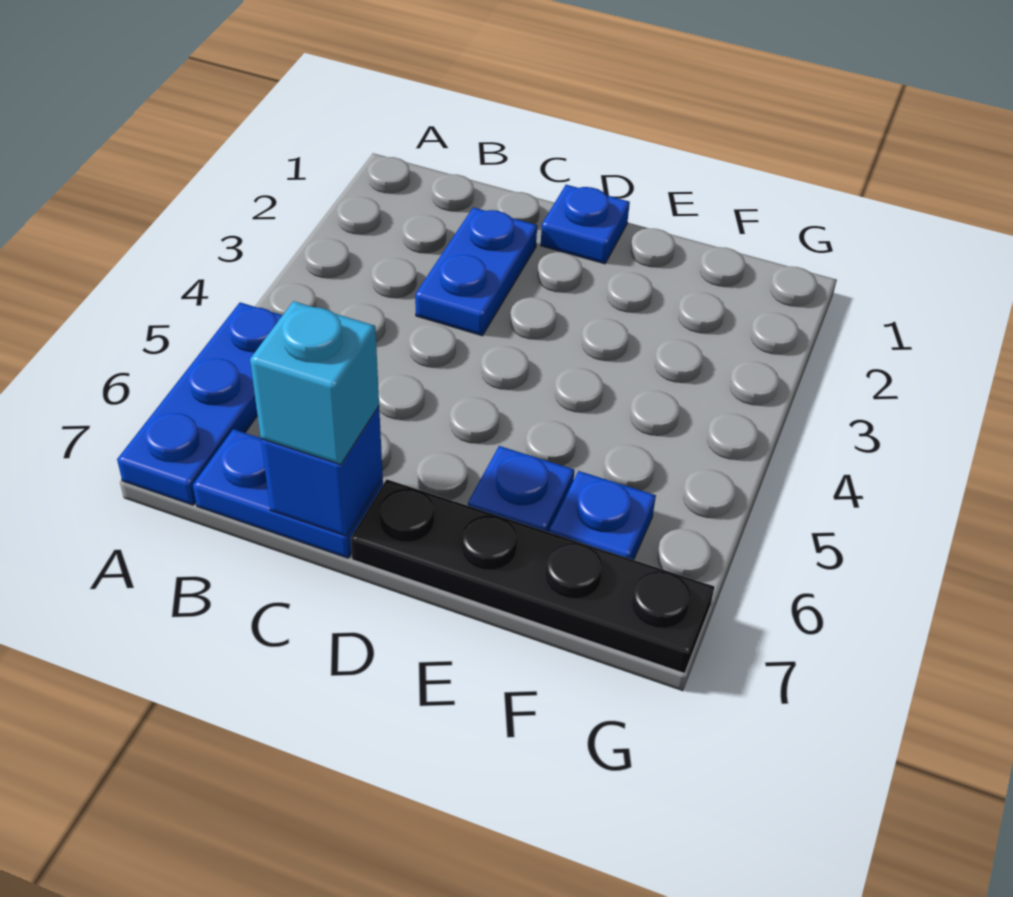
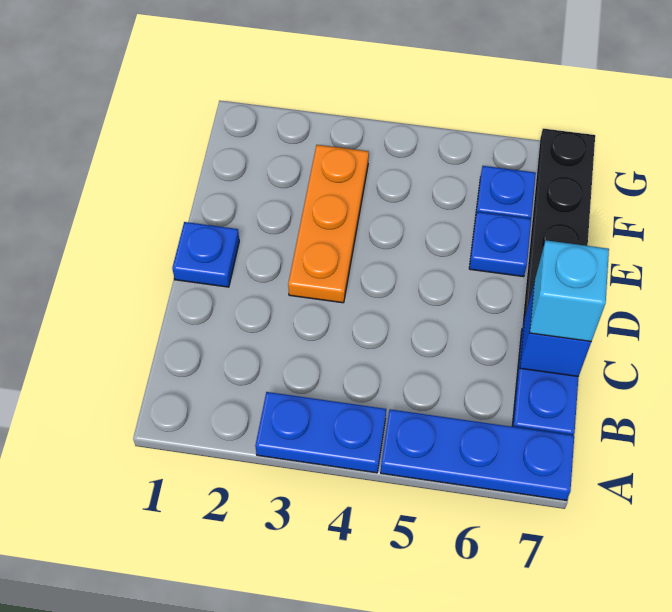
blue 1x2 plate [415,207,537,336] -> blue 1x2 plate moved to [255,392,386,473]
none -> orange 1x3 plate [288,145,369,303]

